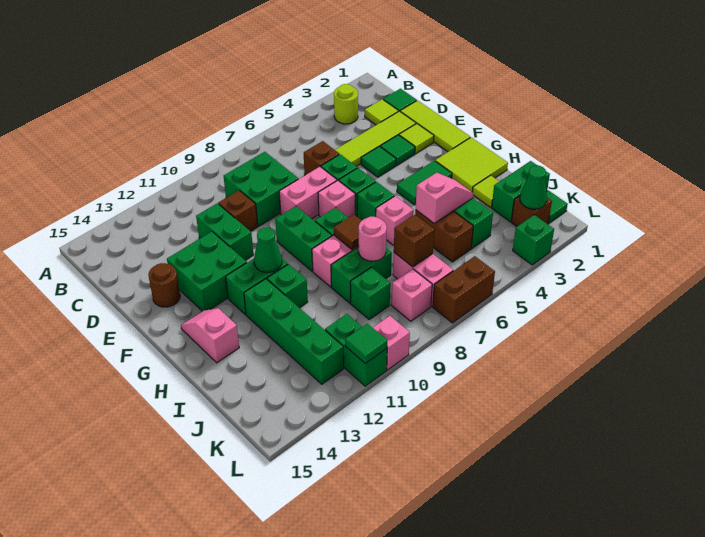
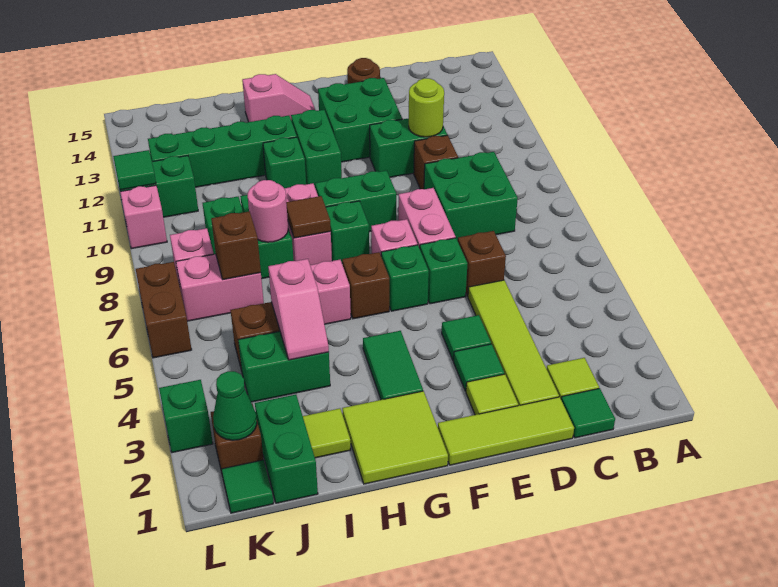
lime 1x1 round brick [334,84,358,124] -> lime 1x1 round brick moved to [409,78,444,137]
green 1x1 brick [357,182,394,220] -> brown 1x1 brick [342,252,389,319]
green 1x1 cone [254,228,282,272] -> none

